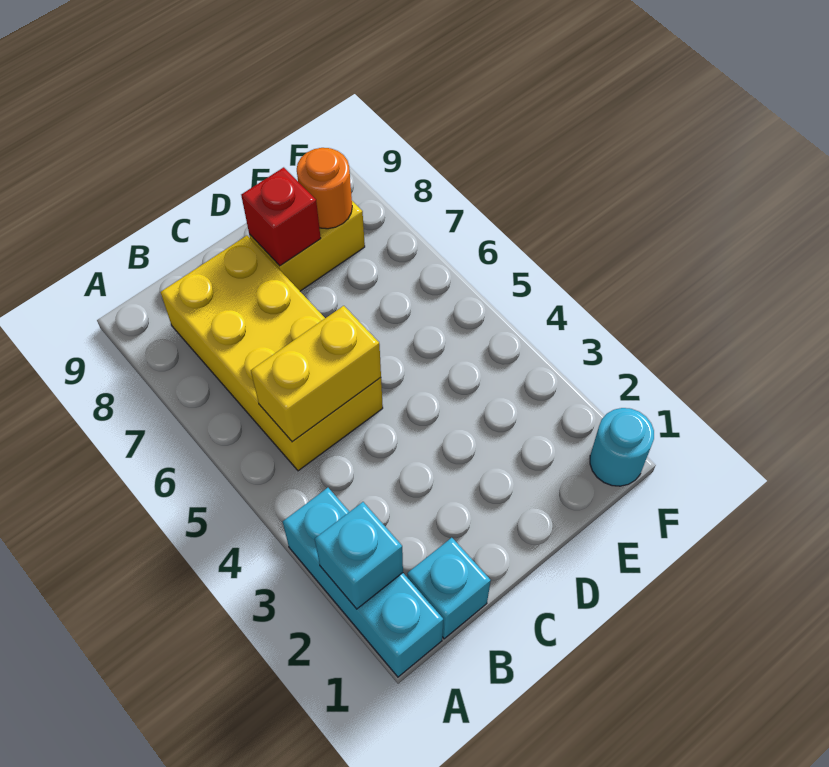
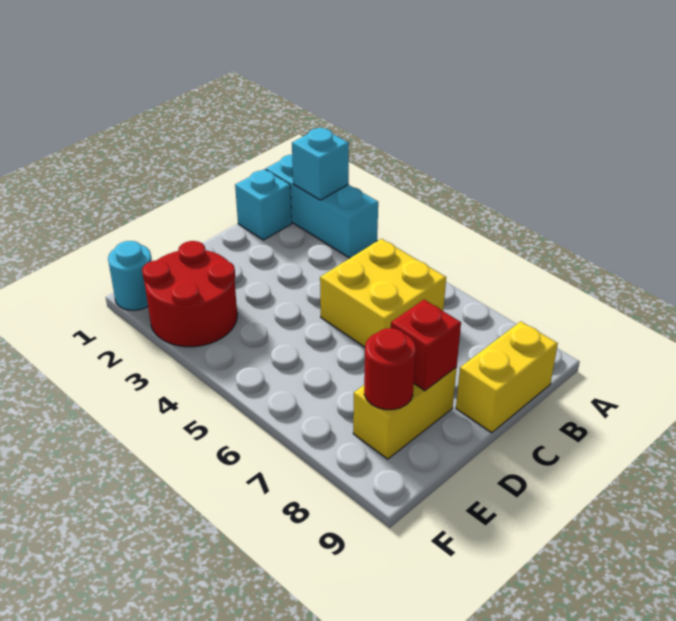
yellow 2x4 brick [161,236,383,471] -> yellow 2x2 brick [320,239,446,347]
yellow 1x2 brick [251,306,381,442] -> yellow 1x2 brick moved to [456,321,558,433]
none -> red 2x2 round brick [142,241,237,347]
orange 1x1 round brick [297,148,352,229] -> red 1x1 round brick [364,328,416,410]

